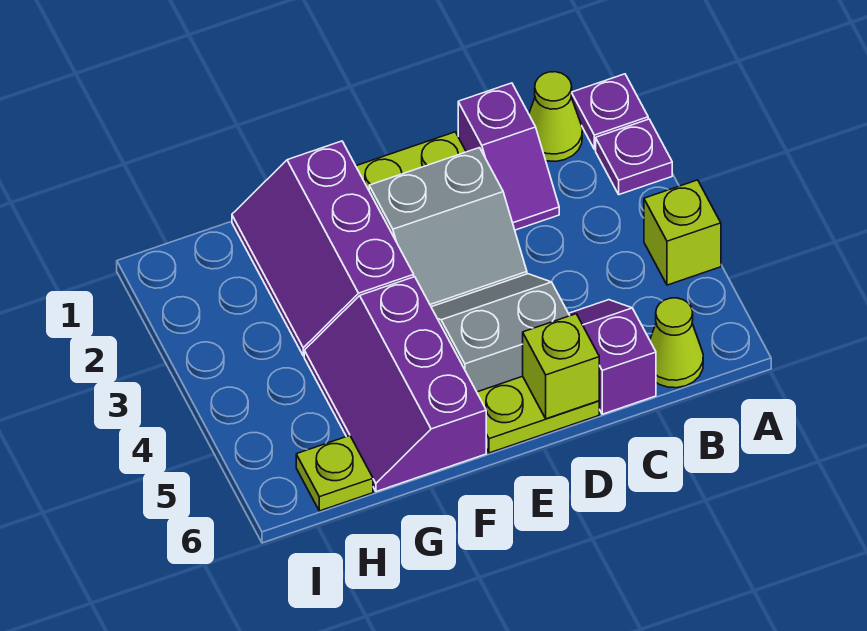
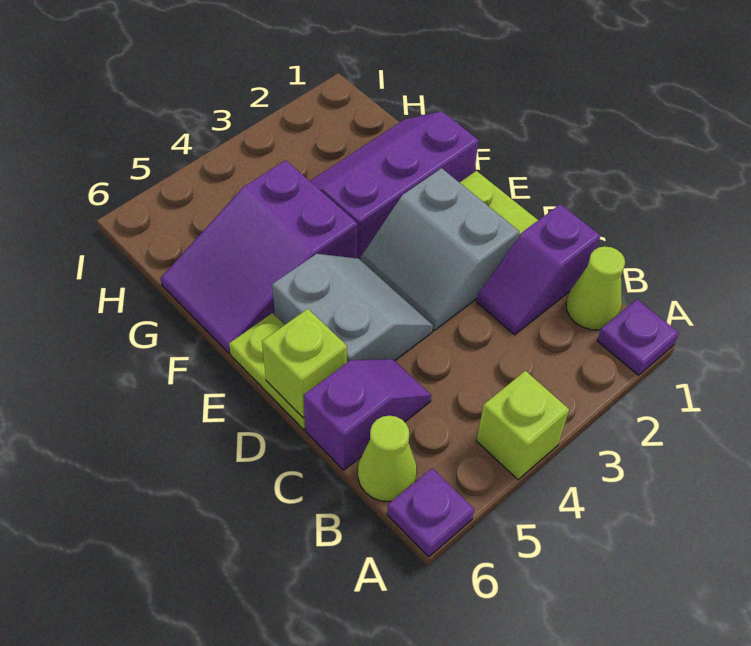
purple 1x1 plate [596,119,672,195] -> purple 1x1 plate moved to [387,468,474,557]
purple 2x3 slope [304,277,486,492] -> purple 2x3 slope turned to [161,160,357,354]
lime 1x1 plate [296,436,373,511] -> none

